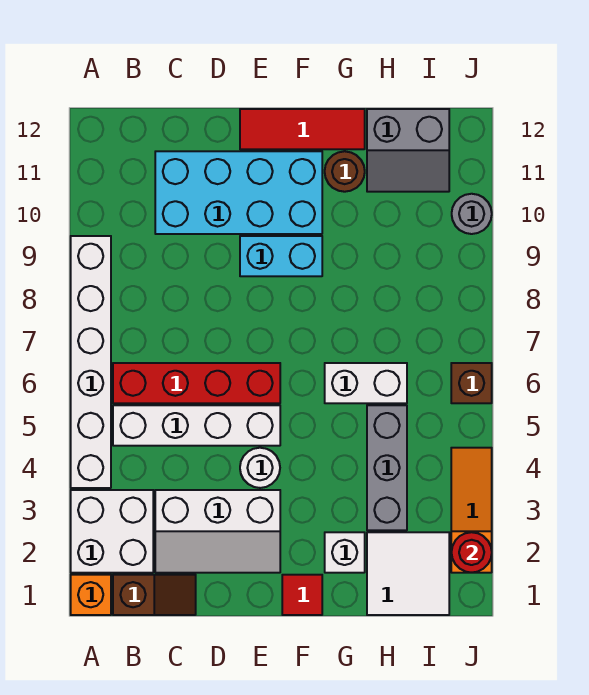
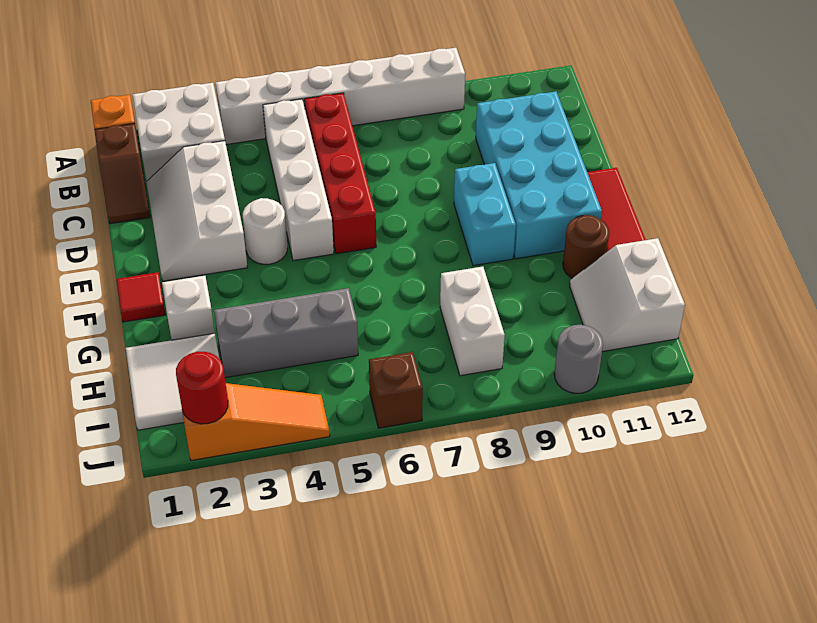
white 1x2 brick [325,363,407,403] -> white 1x2 brick moved to [440,267,505,376]
grey 2x2 slope [367,109,449,192] -> white 2x2 slope [570,238,685,352]

